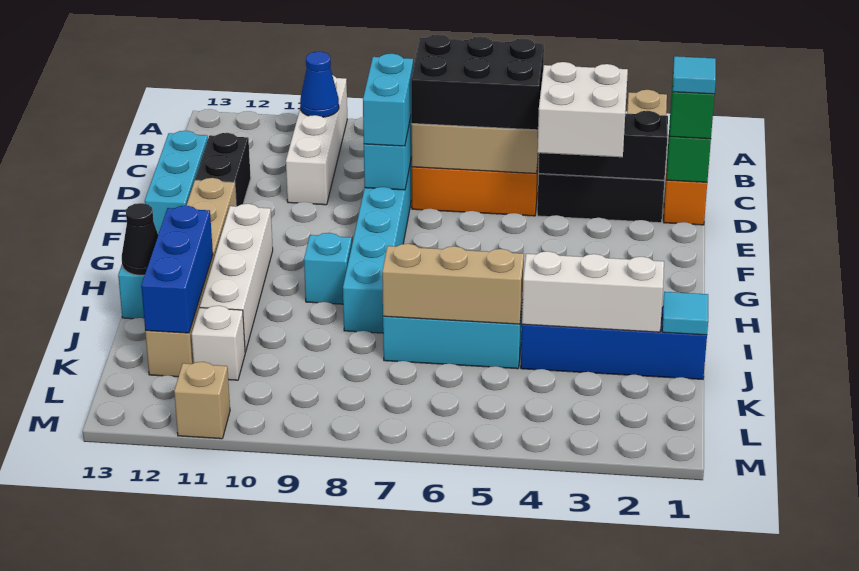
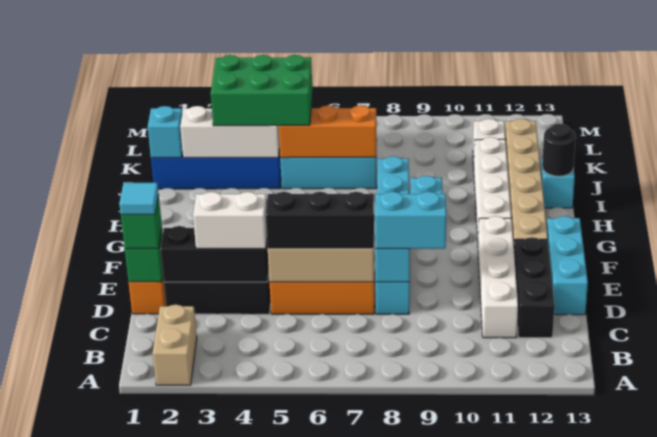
white 1x4 brick [286,75,347,205] -> white 1x4 brick moved to [478,216,518,338]
blue 1x1 cone [300,52,339,117] -> none
black 2x3 brick [411,35,544,130] -> black 1x3 brick [266,192,374,249]
white 2x2 brick [537,62,628,157] -> white 1x2 brick [193,192,267,249]
cyan 1x2 brick [363,54,413,146] -> cyan 1x2 brick turned to [375,192,446,249]
black 1x2 brick [195,133,251,206] -> black 1x3 brick [514,237,554,338]
blue 1x3 brick [141,206,213,333] -> none
black 1x1 cone [122,203,158,275] -> black 1x1 round brick [542,124,576,176]
cyan 1x1 tile [662,292,708,335] -> cyan 1x1 brick [148,106,183,158]
none -> green 2x3 brick [211,55,312,126]
tan 1x3 brick [382,244,524,324] -> orange 1x3 brick [279,105,377,158]
tan 1x1 brick [174,362,230,439] -> none

